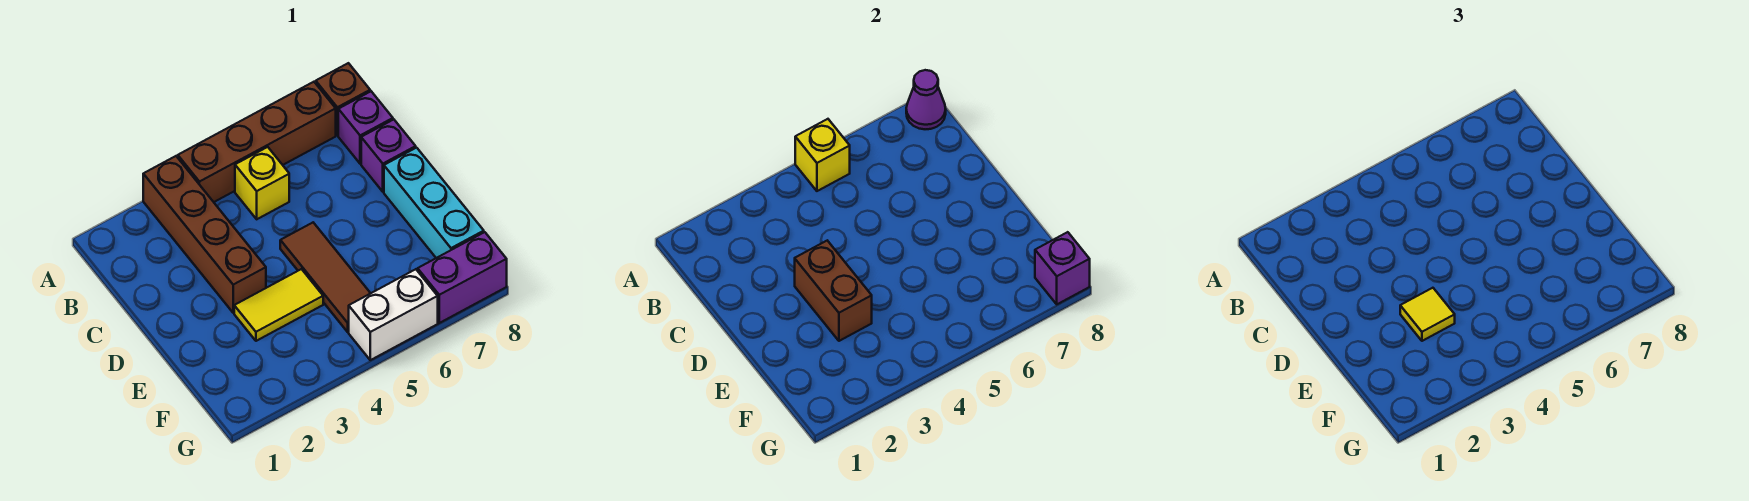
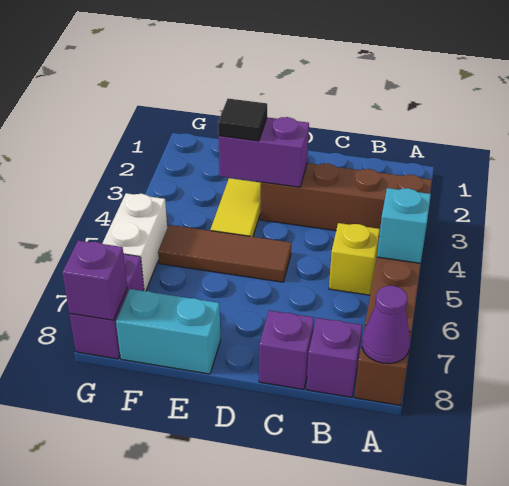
yellow 1x1 brick [795,119,850,191] -> cyan 1x1 brick [377,188,431,263]
brown 1x2 brick [795,241,872,341] -> purple 1x2 brick [218,117,309,187]
cyan 1x3 brick [384,148,484,258] -> cyan 1x2 brick [116,289,221,374]
yellow 1x1 tile [1400,288,1455,341] -> black 1x1 tile [218,99,267,141]

